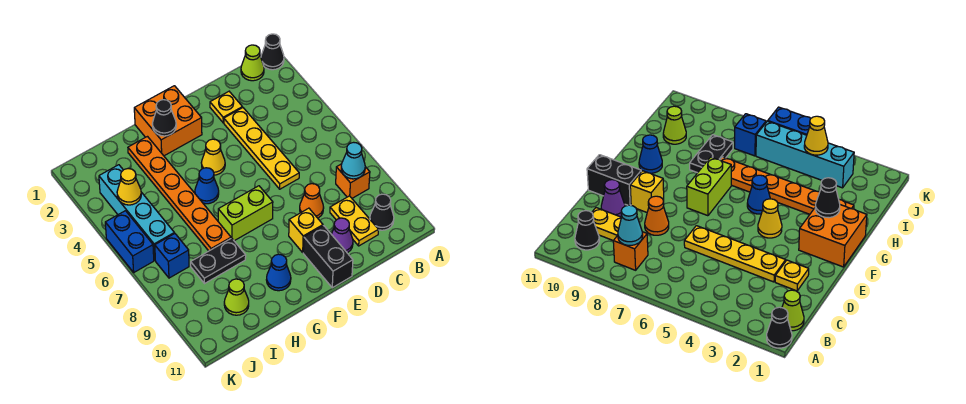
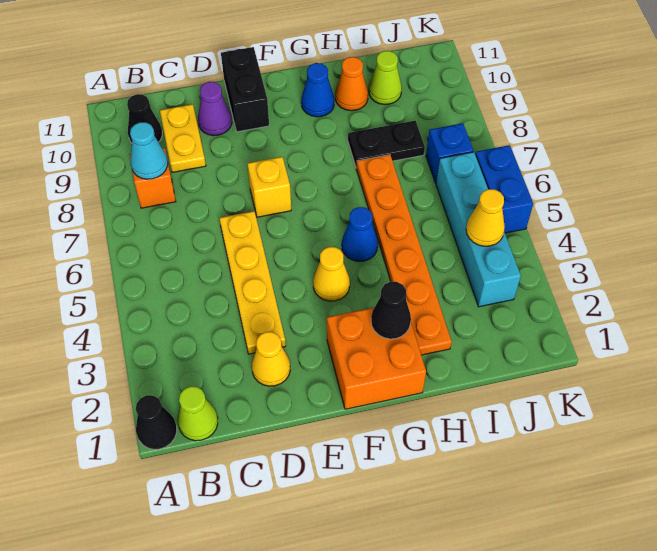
yellow 1x1 plate [210,91,242,123] -> yellow 1x1 cone [252,332,290,386]
orange 1x1 cone [300,184,324,218] -> orange 1x1 cone moved to [335,57,368,111]
yellow 1x1 brick [289,208,323,252] -> yellow 1x1 brick moved to [247,157,291,217]
lime 1x2 brick [218,186,273,241] -> none

